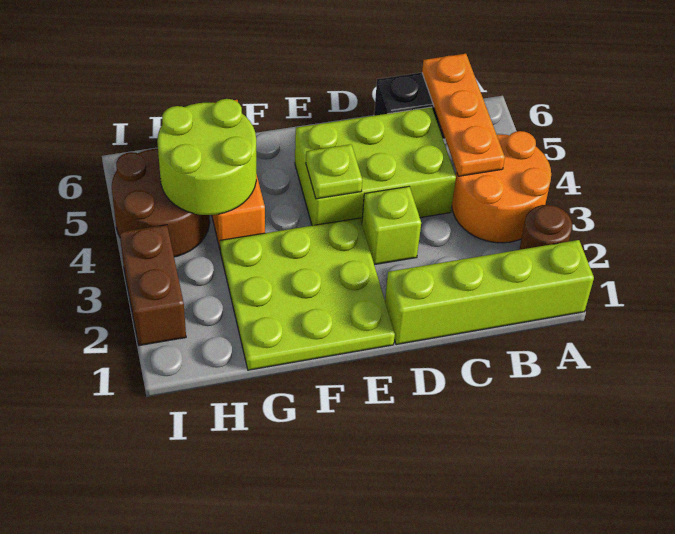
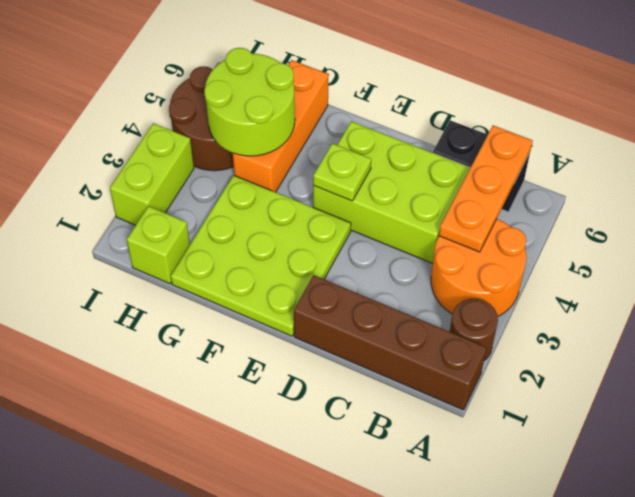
lime 1x4 brick [385,240,594,345] -> brown 1x4 brick [294,275,487,410]
lime 1x1 brick [362,187,421,265] -> lime 1x1 brick moved to [127,206,190,284]
brown 1x2 brick [120,225,186,346] -> lime 1x2 brick [110,123,194,225]

